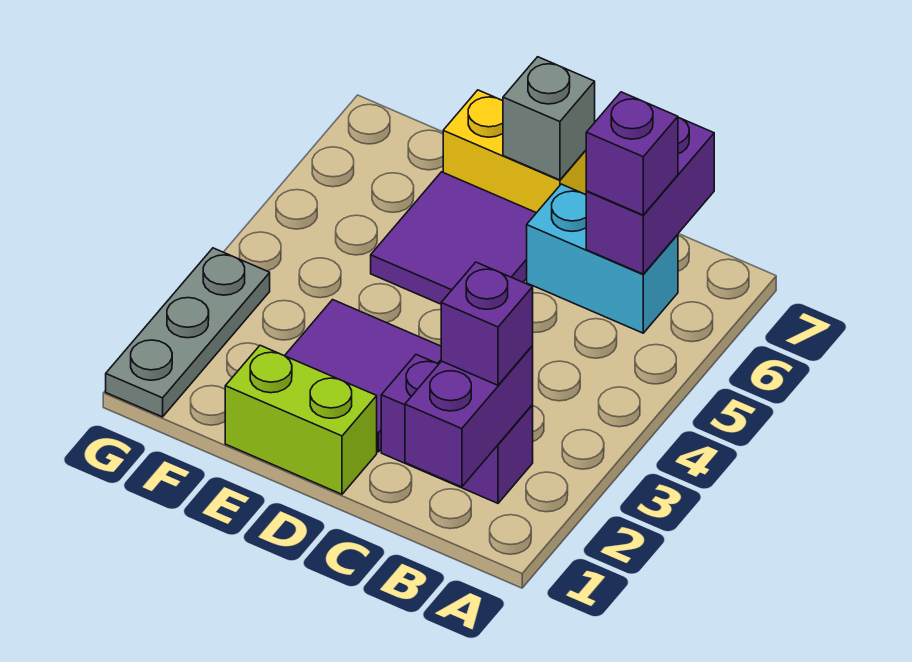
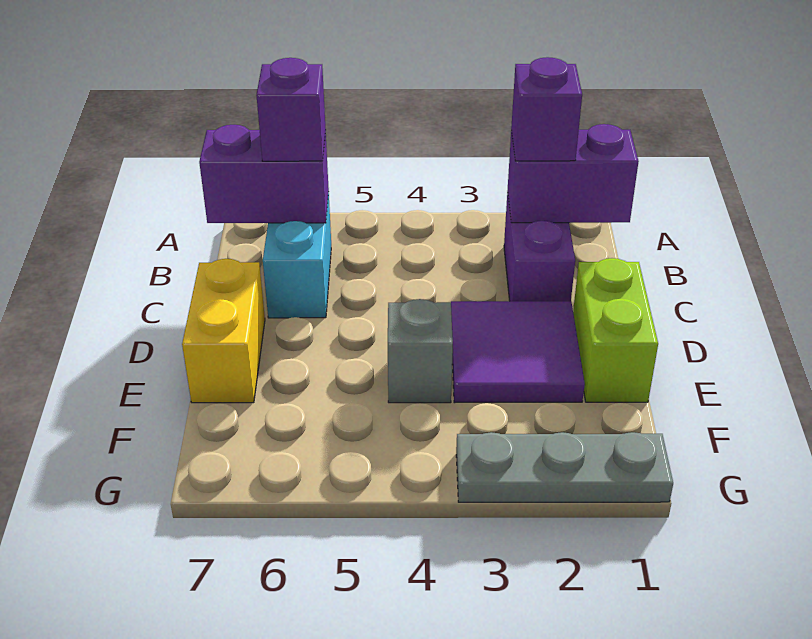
purple 2x2 tile [371,172,536,304] -> none
grey 1x1 brick [503,57,595,180] -> grey 1x1 brick moved to [388,299,453,403]

